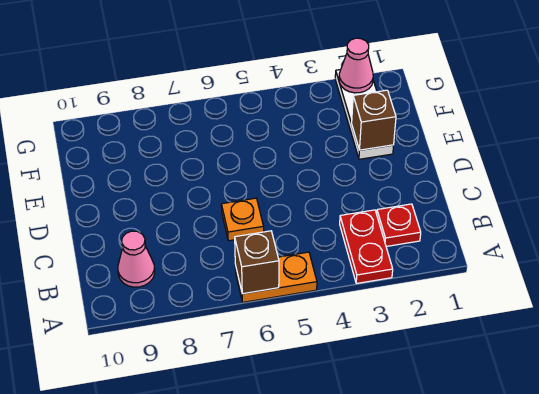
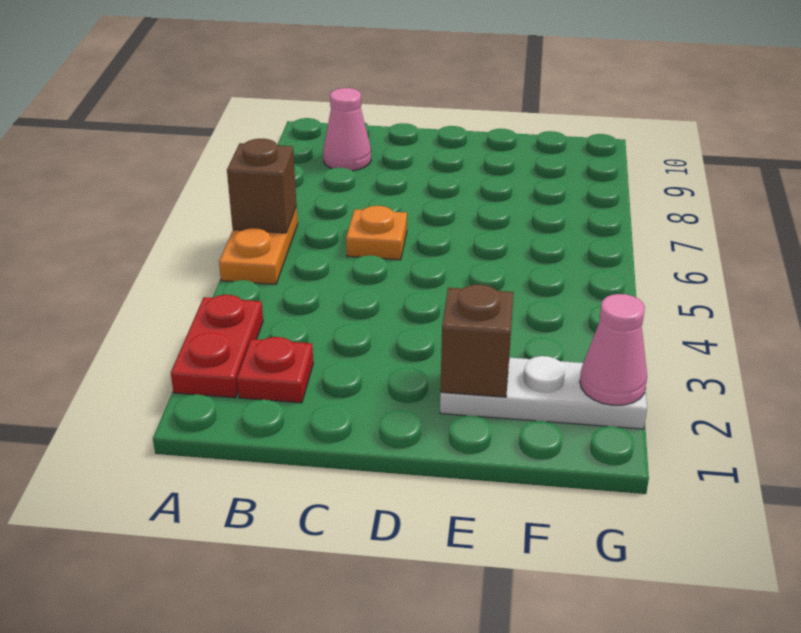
red 1x2 plate [340,210,393,284] -> red 1x2 plate turned to [171,295,263,398]

